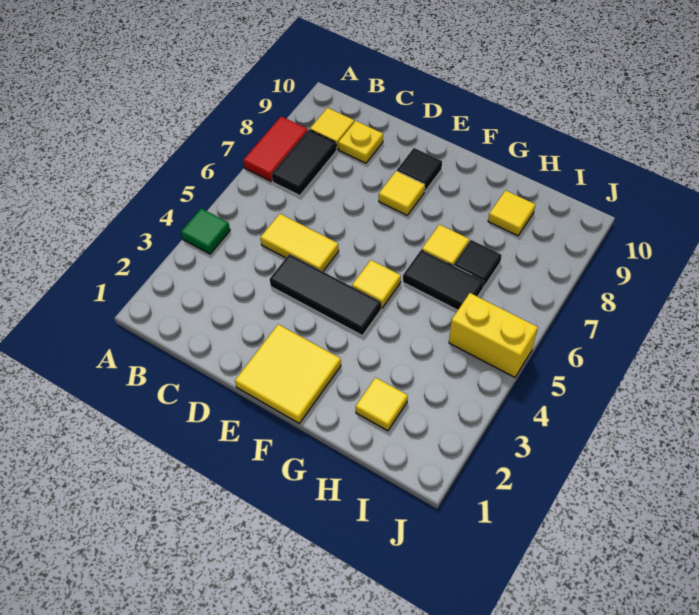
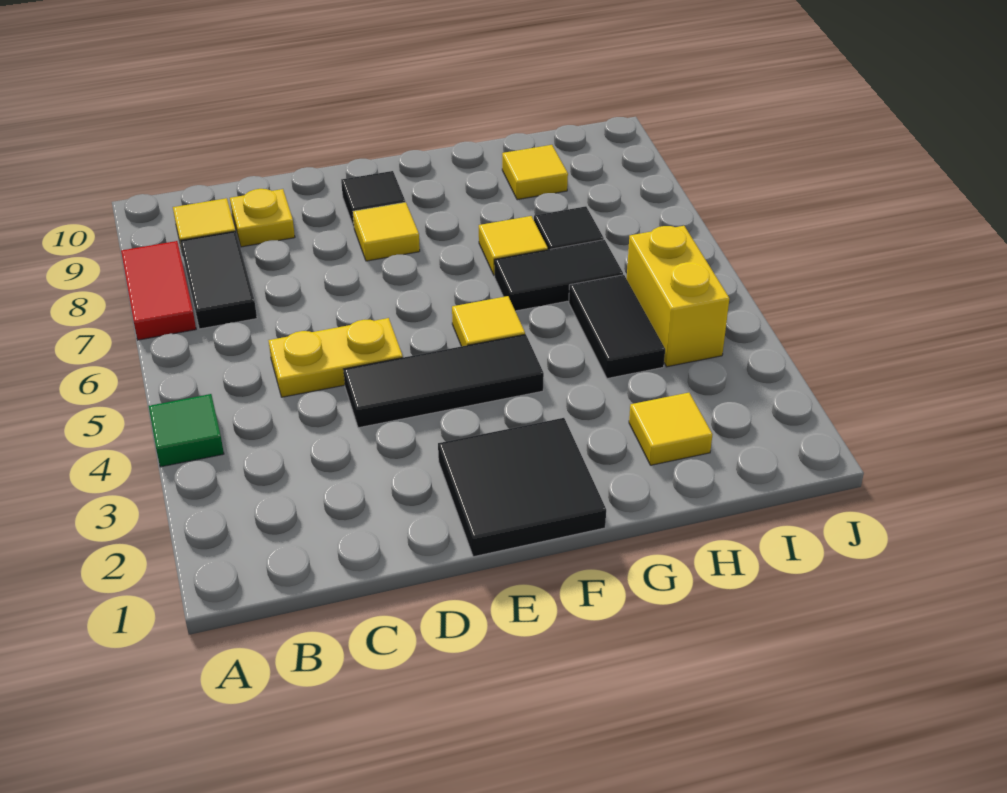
yellow 1x2 tile [260,214,339,271] -> yellow 1x2 plate [268,318,403,397]
yellow 2x2 tile [235,324,341,423] -> black 2x2 tile [438,418,606,557]
none -> black 1x2 tile [569,275,665,379]
yellow 1x2 brick [449,293,538,377] -> yellow 1x2 brick turned to [627,226,729,367]

